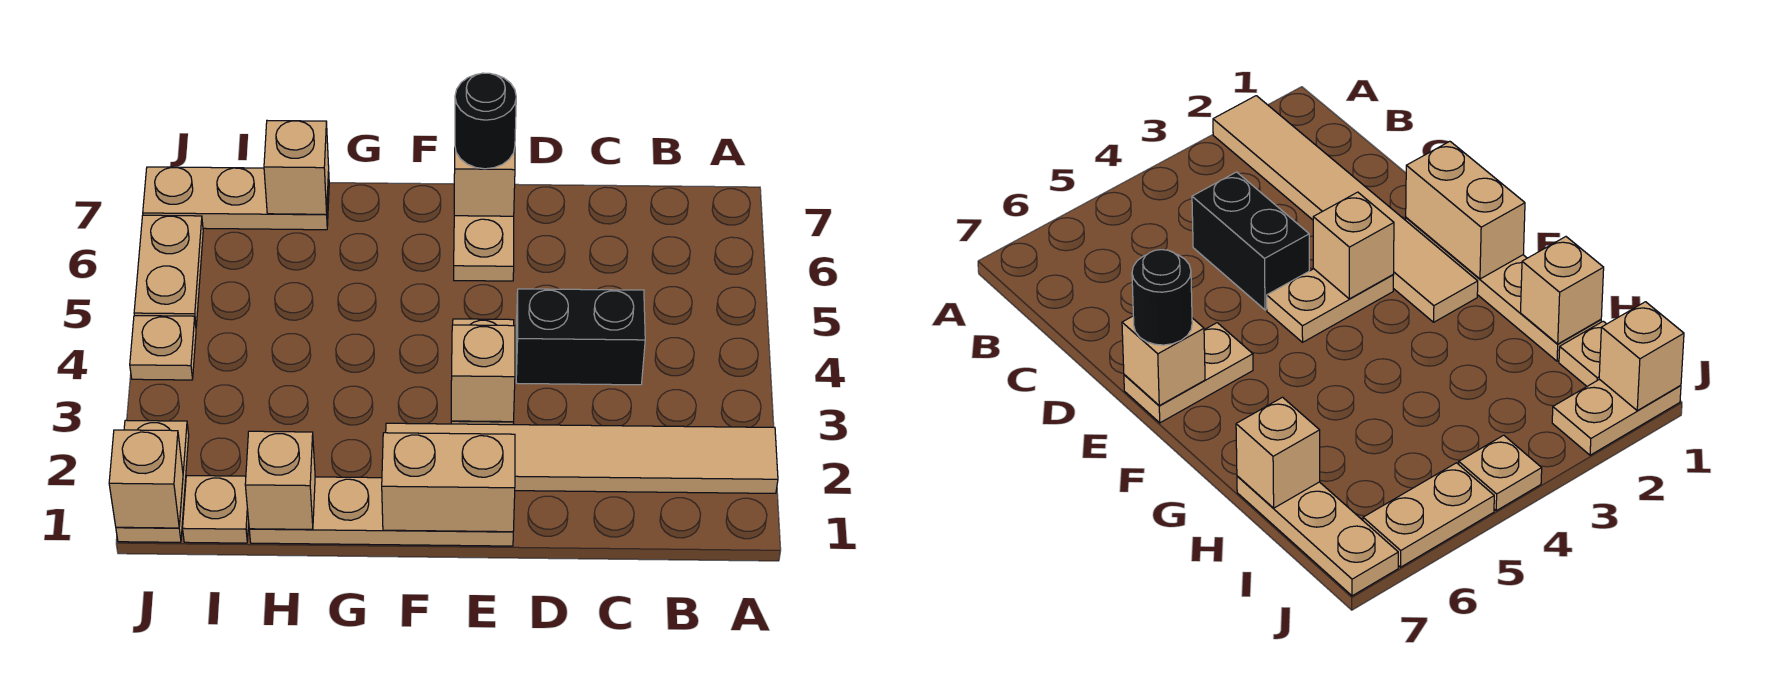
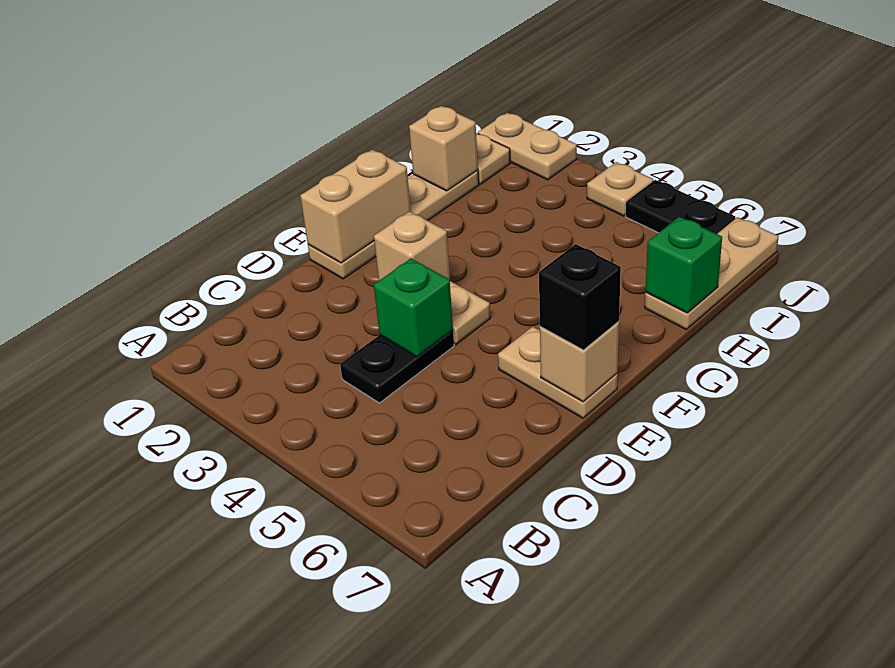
tan 1x6 tile [386,423,778,493] -> none
black 1x2 brick [516,289,645,385] -> black 1x2 plate [340,330,454,403]
none -> green 1x1 brick [374,259,453,357]
black 1x1 round brick [455,73,516,169] -> black 1x1 brick [539,244,621,350]
tan 1x1 brick [264,121,329,214] -> green 1x1 brick [645,217,722,313]
tan 1x1 brick [109,430,183,528] -> none
tan 1x2 plate [134,215,203,326] -> black 1x2 plate [626,180,735,234]

